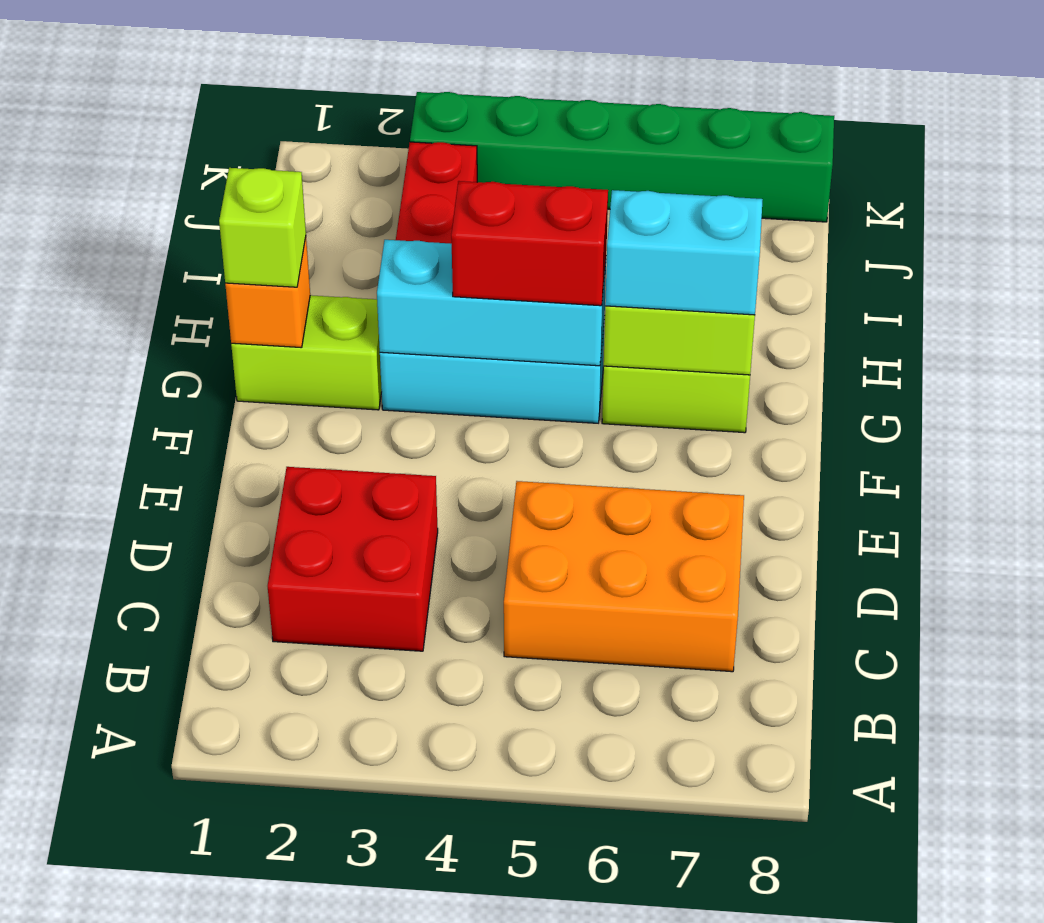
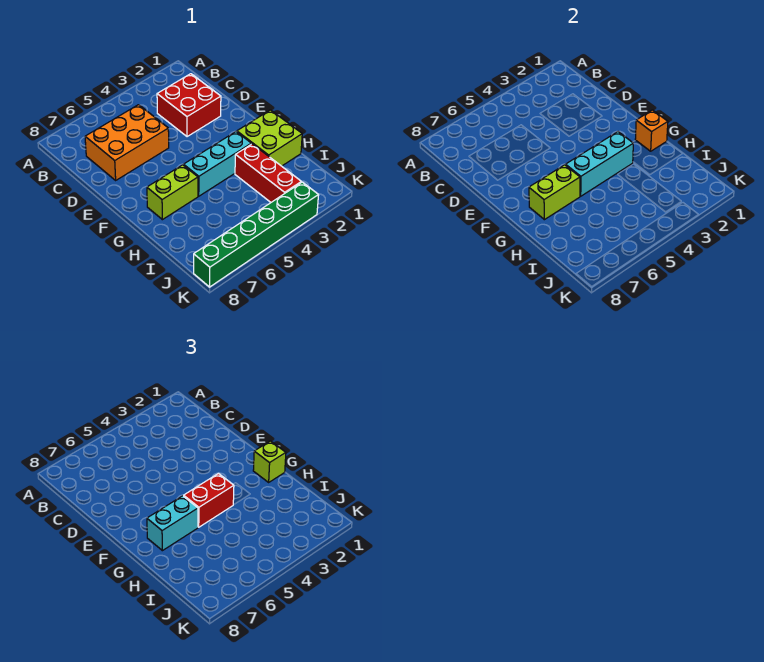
lime 1x2 brick [231,295,382,410] -> lime 2x2 brick [237,110,302,166]

